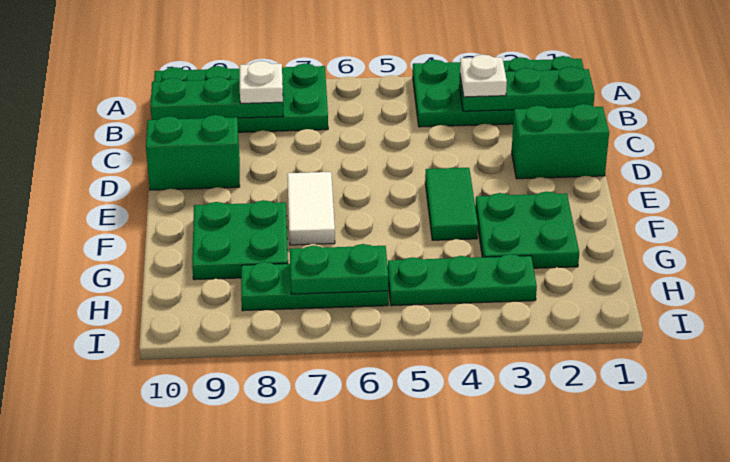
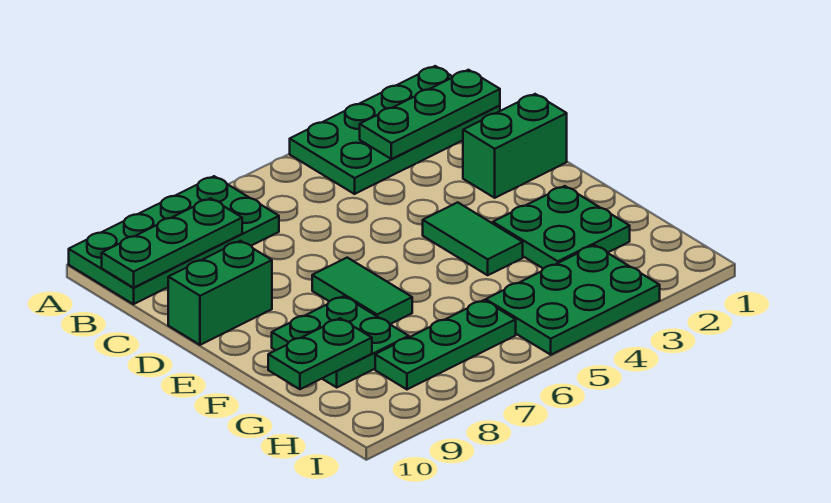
white 1x1 plate [460,54,507,97] -> none
white 1x1 plate [240,61,283,103] -> none
white 1x2 tile [287,172,335,245] -> green 1x2 tile [312,258,412,324]
green 1x3 plate [388,254,537,306] -> green 2x3 plate [486,245,660,355]
green 1x2 plate [290,244,388,294] -> green 1x2 plate moved to [268,318,372,389]

